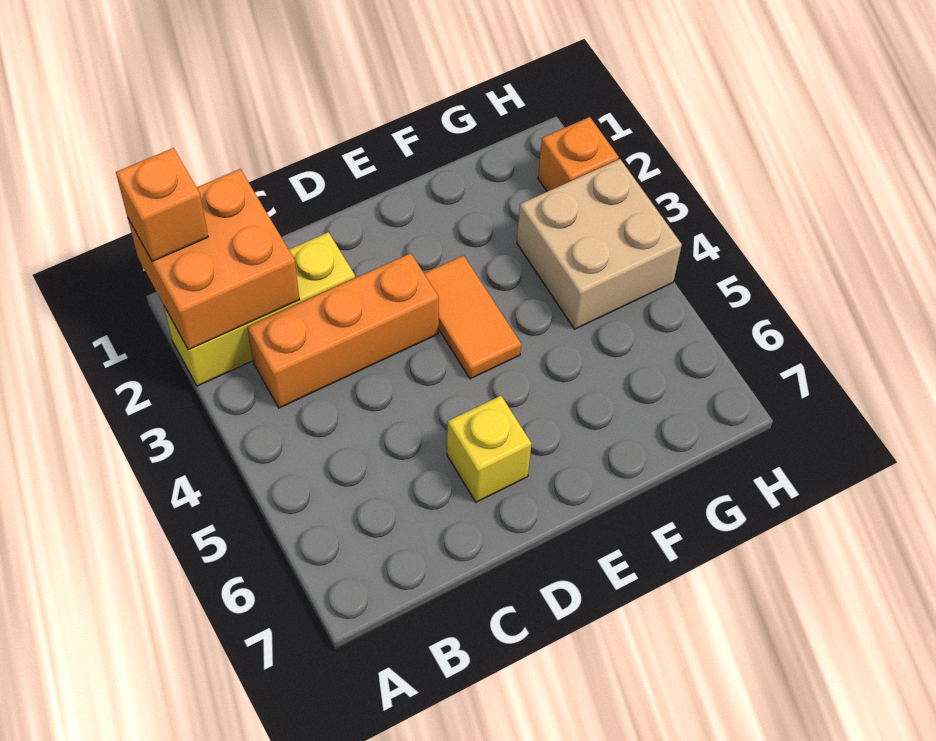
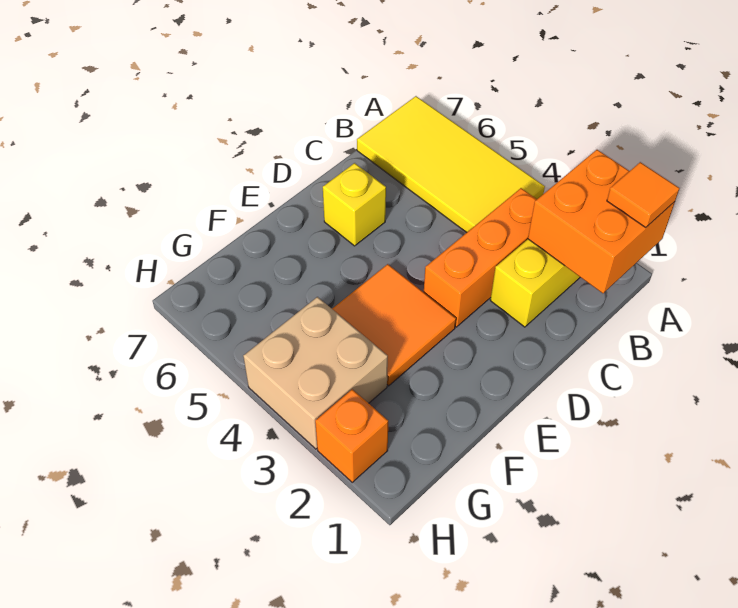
orange 1x1 brick [116,148,208,261] -> orange 1x1 tile [607,162,679,228]
none -> yellow 2x4 tile [357,96,545,233]
orange 1x2 tile [424,255,521,379] -> orange 2x2 tile [332,264,456,386]

